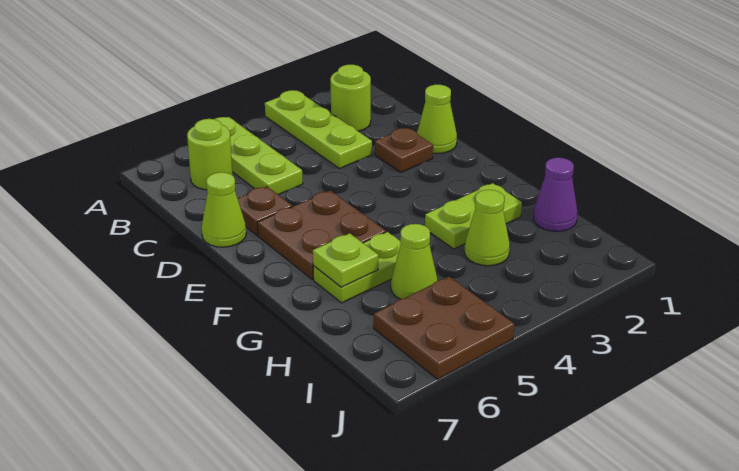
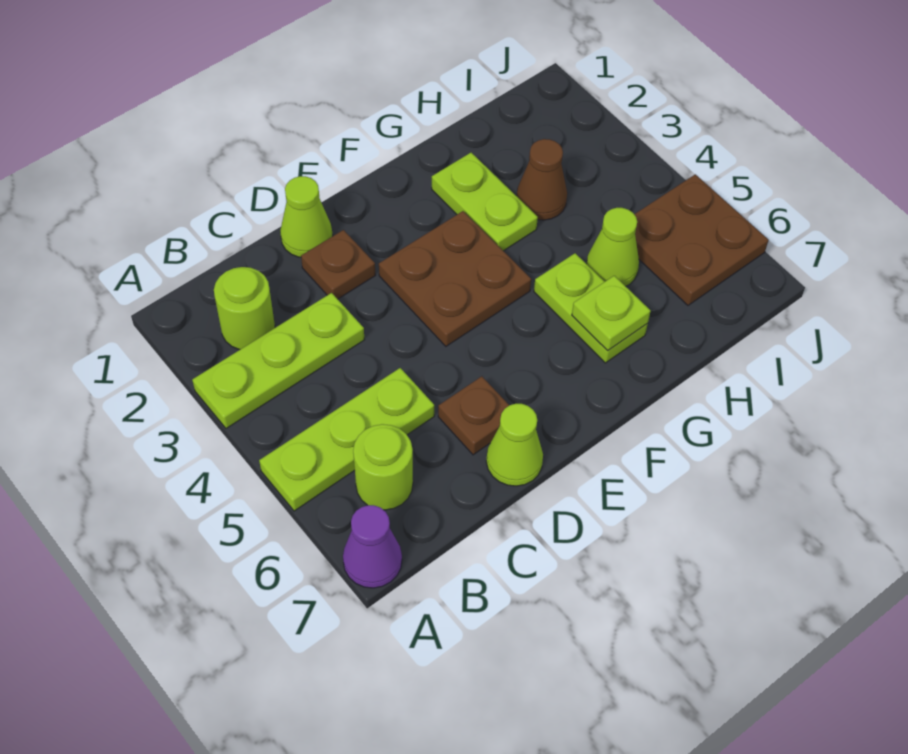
brown 2x2 plate [257,191,386,279] -> brown 2x2 plate moved to [379,211,531,346]
purple 1x1 cone [533,158,577,232] -> purple 1x1 cone moved to [343,505,402,588]
lime 1x1 cone [464,190,510,266] -> brown 1x1 cone [517,139,567,220]

